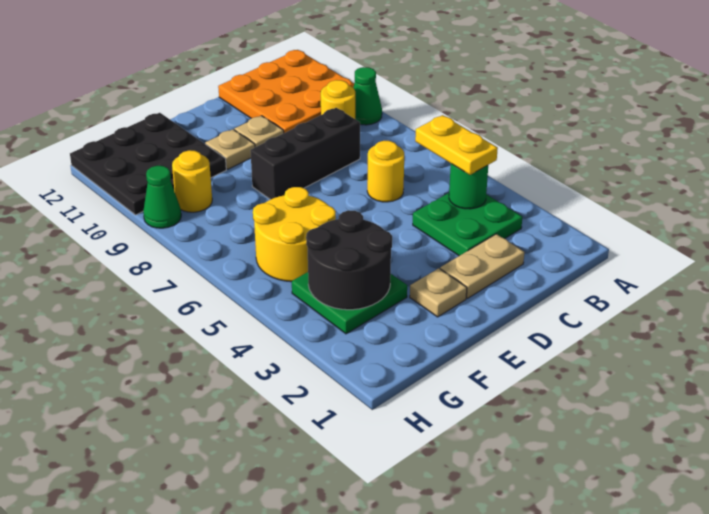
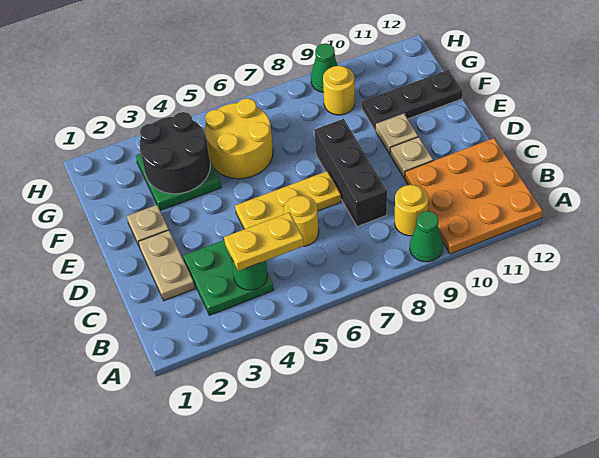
none -> yellow 1x3 plate [235,171,341,229]
black 3x3 plate [70,113,226,215] -> black 1x3 plate [362,70,463,131]

